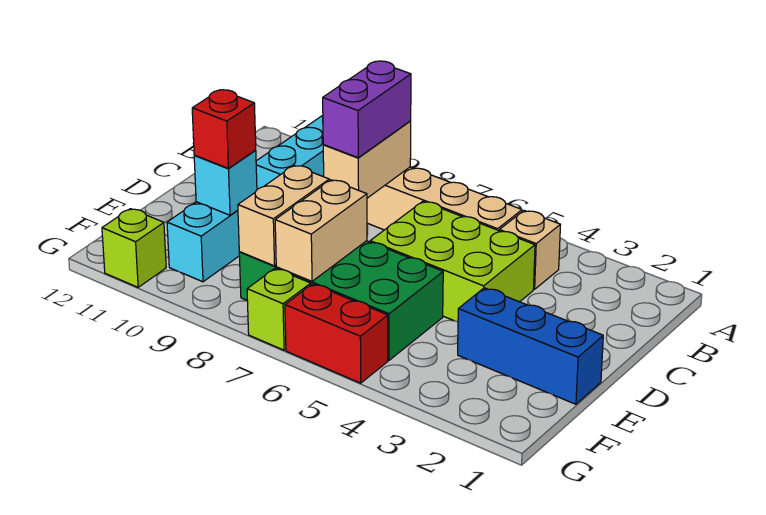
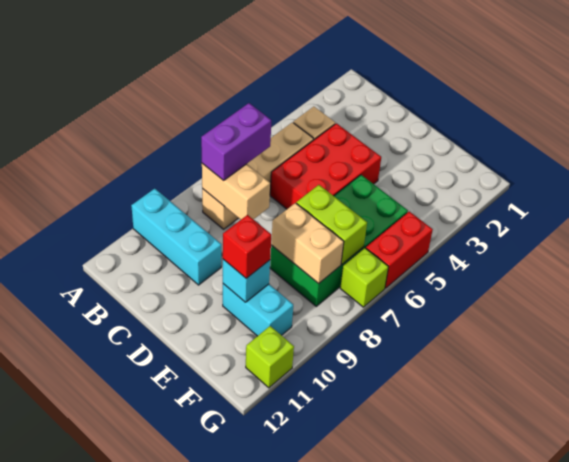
purple 1x2 brick [323,61,411,158] -> purple 1x2 brick turned to [201,103,271,180]
lime 2x3 brick [370,202,535,322] -> red 2x3 brick [270,123,381,209]
blue 1x3 brick [458,288,603,404] -> none
tan 1x2 brick [275,180,367,281] -> lime 1x2 brick [296,185,367,264]

